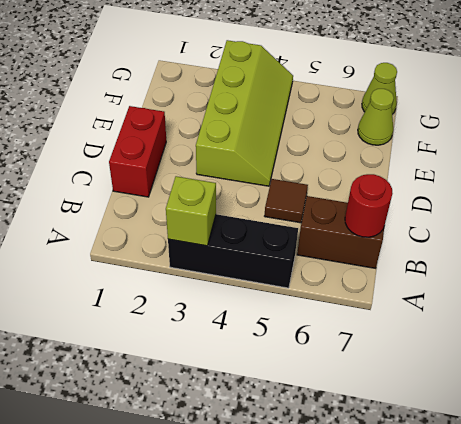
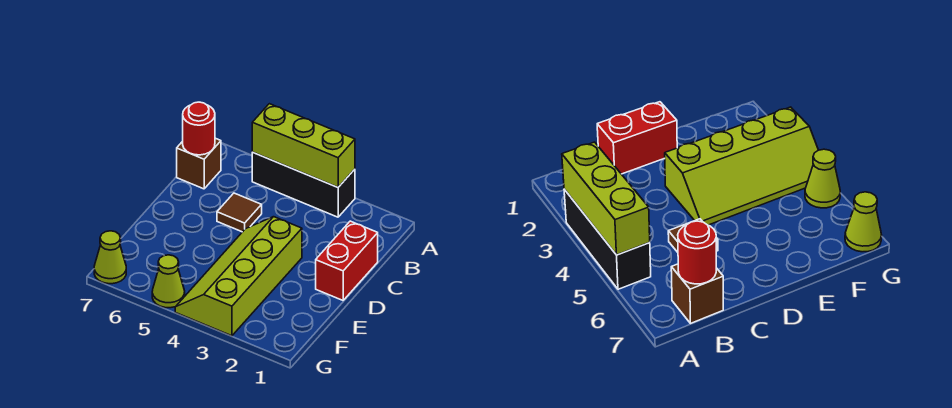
lime 1x1 brick [166,176,216,246] -> lime 1x3 brick [252,104,355,187]
brown 1x2 brick [297,196,384,268] -> brown 1x1 brick [177,138,221,189]
lime 1x1 cone [358,89,394,145] -> lime 1x1 cone moved to [152,255,185,308]

